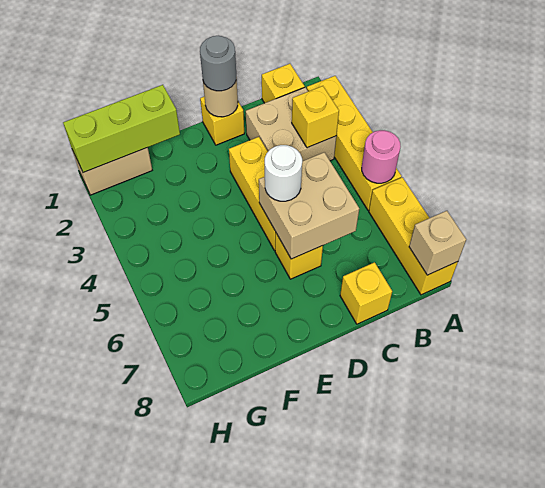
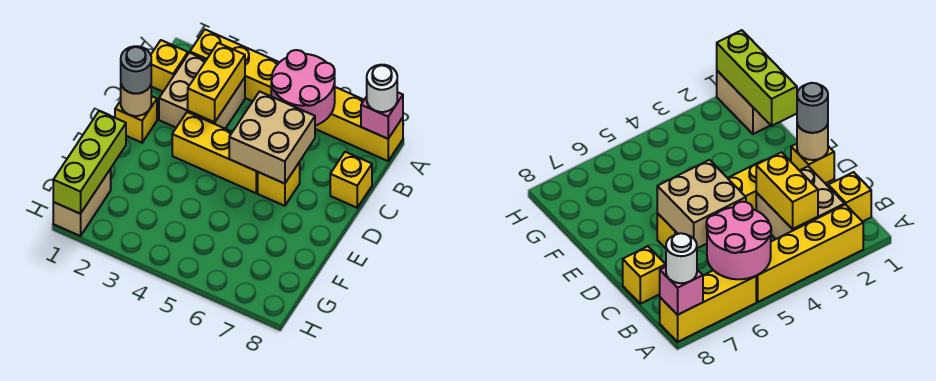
pink 1x1 round brick [362,130,401,183] -> pink 2x2 round brick [271,50,335,126]
tan 1x1 brick [409,211,466,275] -> pink 1x1 brick [361,92,403,139]
yellow 1x1 brick [292,86,339,148] -> yellow 1x2 brick [188,43,245,122]
white 1x1 round brick [265,145,302,201] -> white 1x1 round brick moved to [367,65,397,112]

